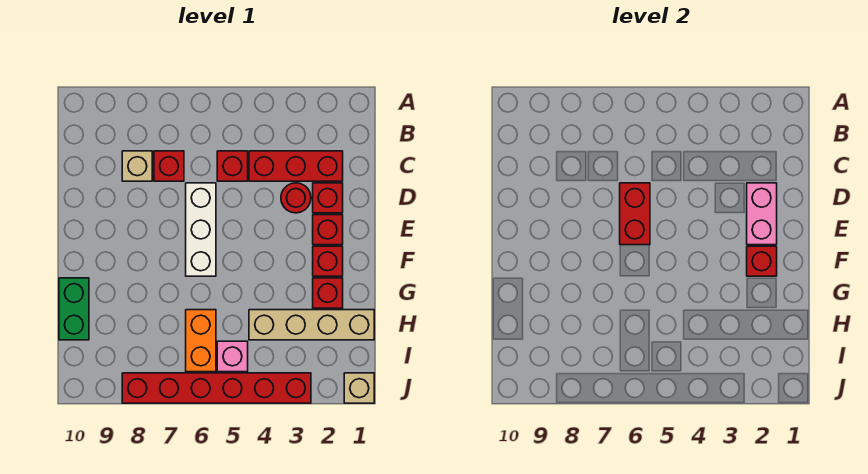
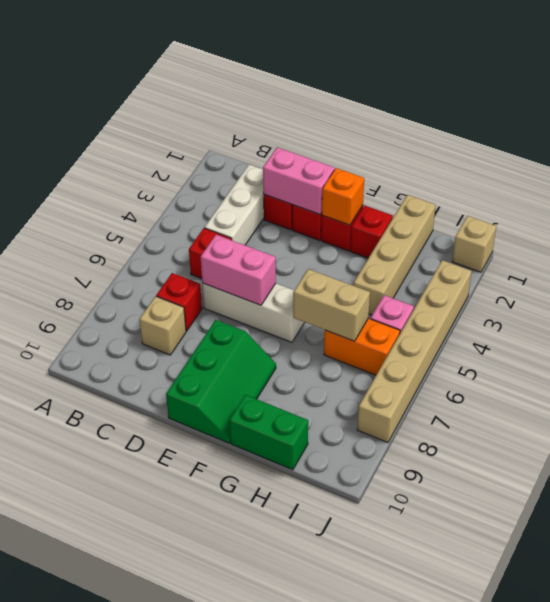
red 1x3 brick [249,151,343,181] -> white 1x3 brick [205,165,264,245]
red 1x1 round brick [281,183,311,213] -> none
red 1x2 brick [620,183,650,245] -> pink 1x2 brick [201,235,276,305]
none -> green 2x3 slope [166,320,276,443]
red 1x1 brick [747,246,777,276] -> orange 1x1 brick [322,168,364,225]
none -> tan 1x2 brick [293,269,370,341]
red 1x6 brick [122,373,311,403] -> tan 1x6 brick [357,260,472,442]

